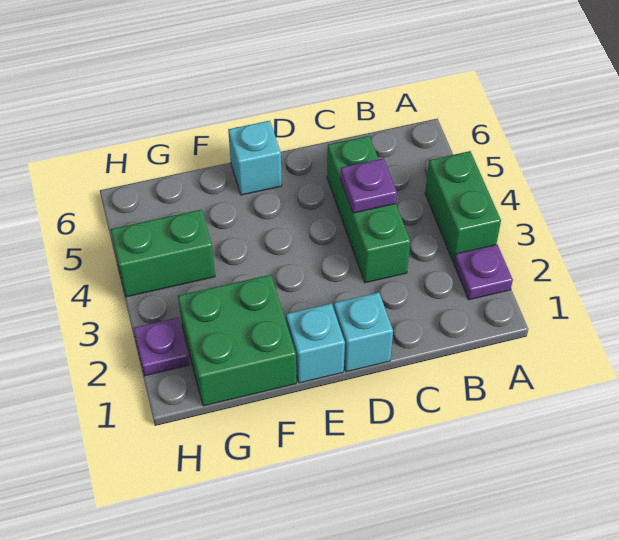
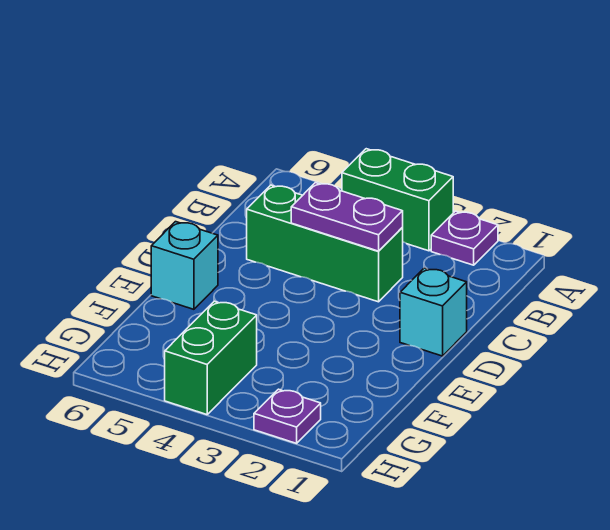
purple 1x1 plate [340,159,397,213] -> purple 1x2 plate [291,183,403,251]
cyan 1x1 brick [286,303,345,383] -> none
green 2x2 brick [178,275,296,406] -> none

